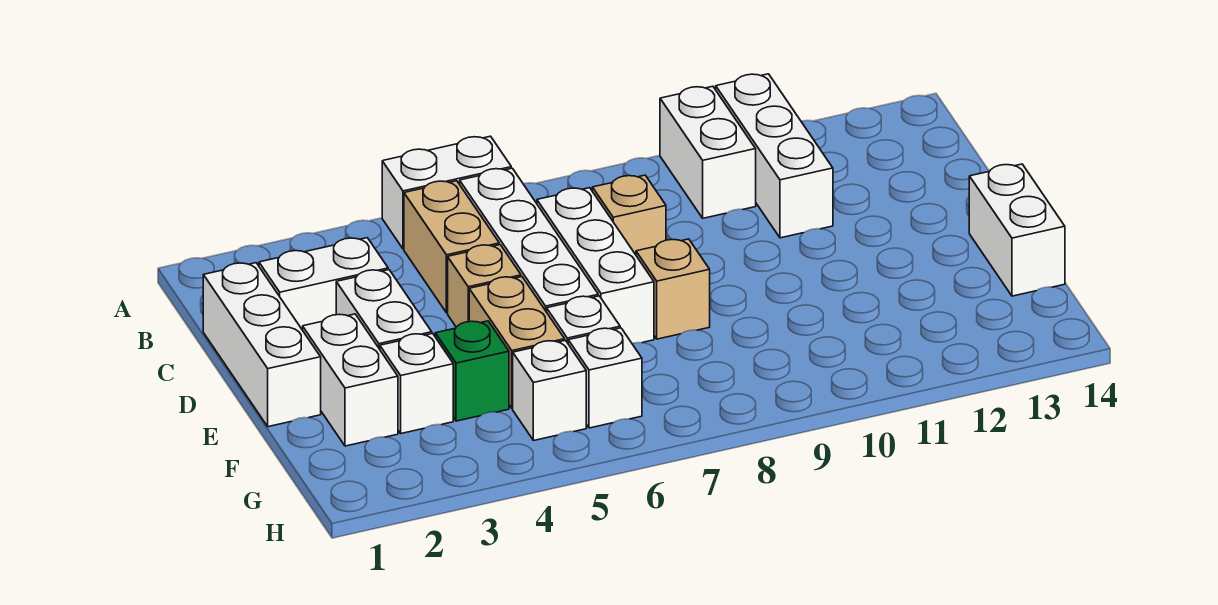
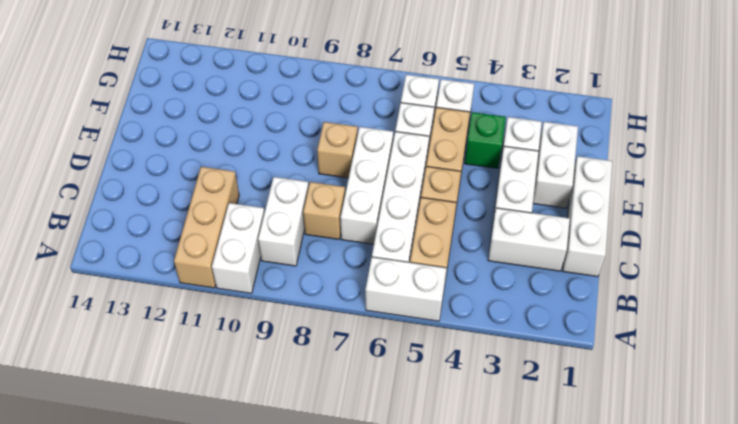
white 1x3 brick [716,74,833,238] -> tan 1x3 brick [174,167,239,288]
white 1x2 brick [969,164,1065,296] -> white 1x2 brick moved to [258,177,309,266]

